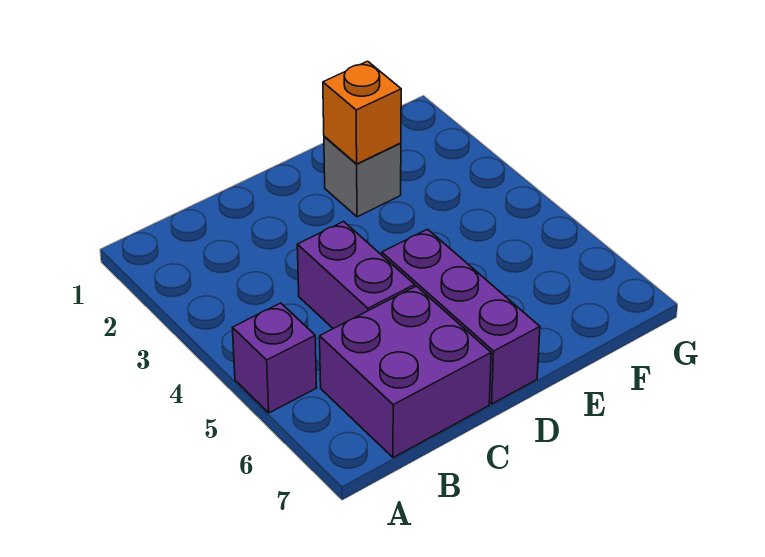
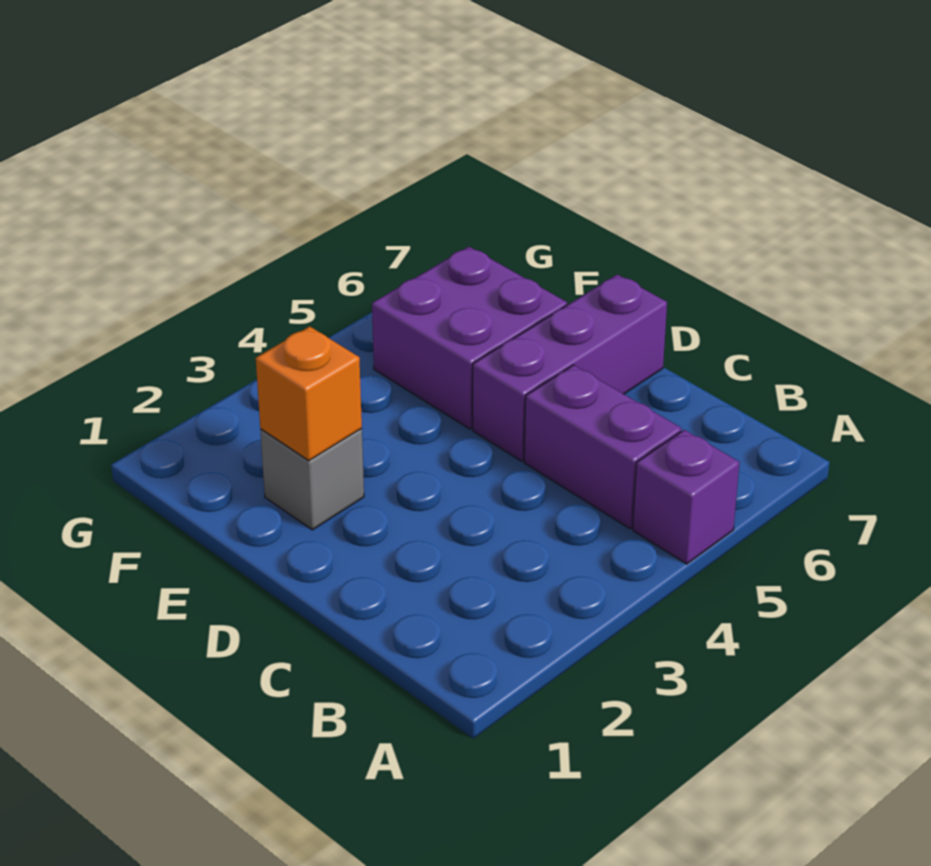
purple 2x2 brick [320,286,491,458] -> purple 2x2 brick moved to [372,247,567,429]
purple 1x2 brick [297,222,415,329] -> purple 1x2 brick turned to [524,365,681,529]

